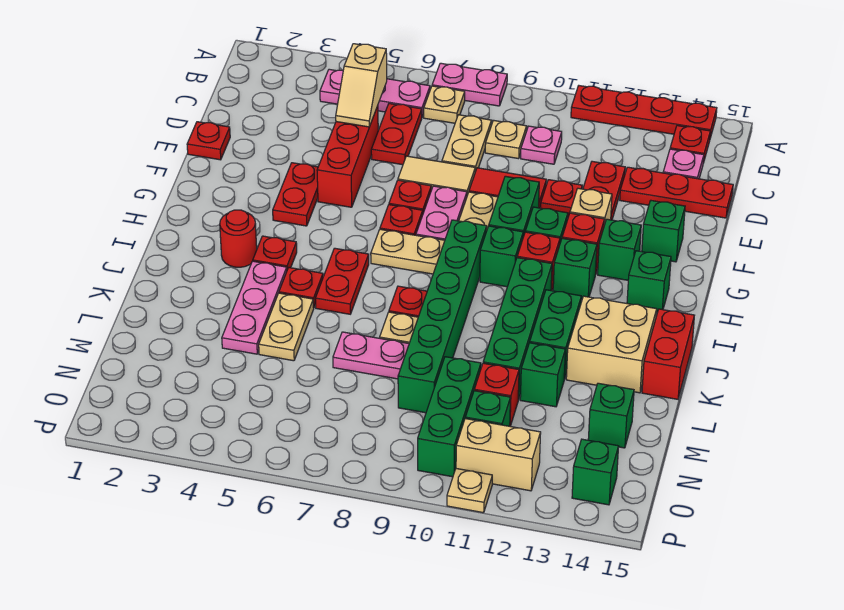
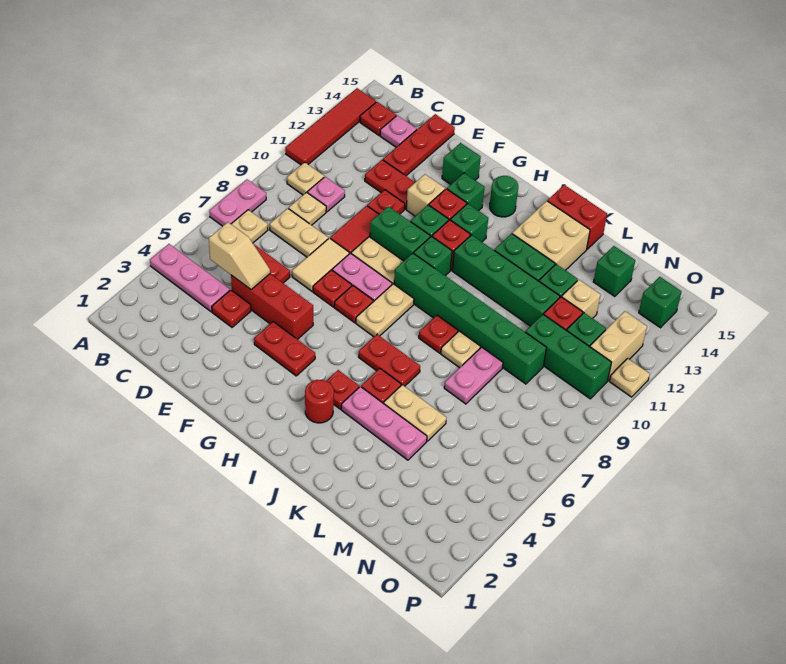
red 1x4 plate [571,86,717,138] -> red 1x4 tile [285,88,376,165]
pink 1x3 plate [320,69,430,117] -> pink 1x3 plate turned to [150,244,230,312]
none -> tan 1x1 plate [287,162,324,195]
red 1x1 plate [187,122,230,160] -> red 1x1 plate moved to [212,290,251,327]
green 1x1 brick [627,251,671,312] -> green 1x1 round brick [490,176,518,217]
none -> tan 1x1 brick [562,280,601,318]

